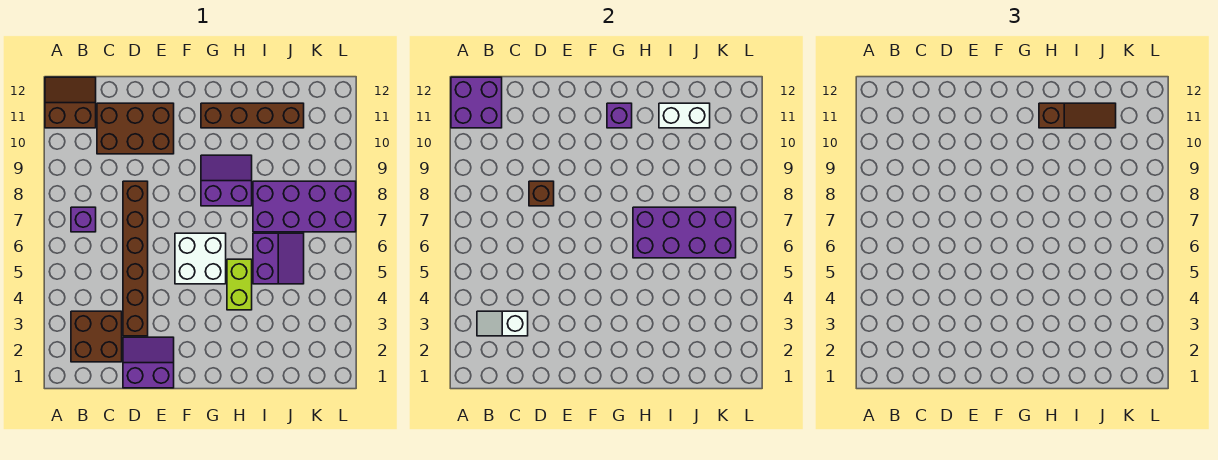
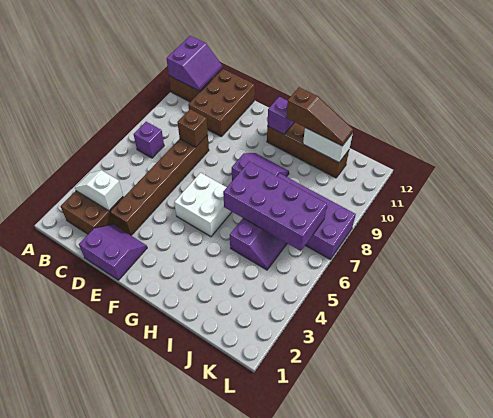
purple 2x2 brick [451,77,502,128] -> purple 2x2 slope [166,36,222,91]
brown 2x3 brick [97,103,174,154] -> brown 2x3 brick turned to [188,69,255,136]
lime 1x2 brick [227,259,252,310] -> none

